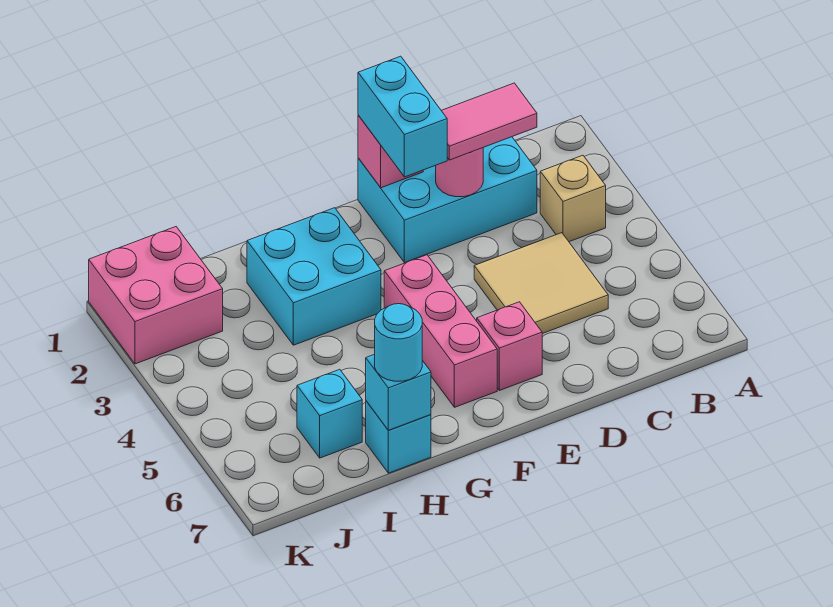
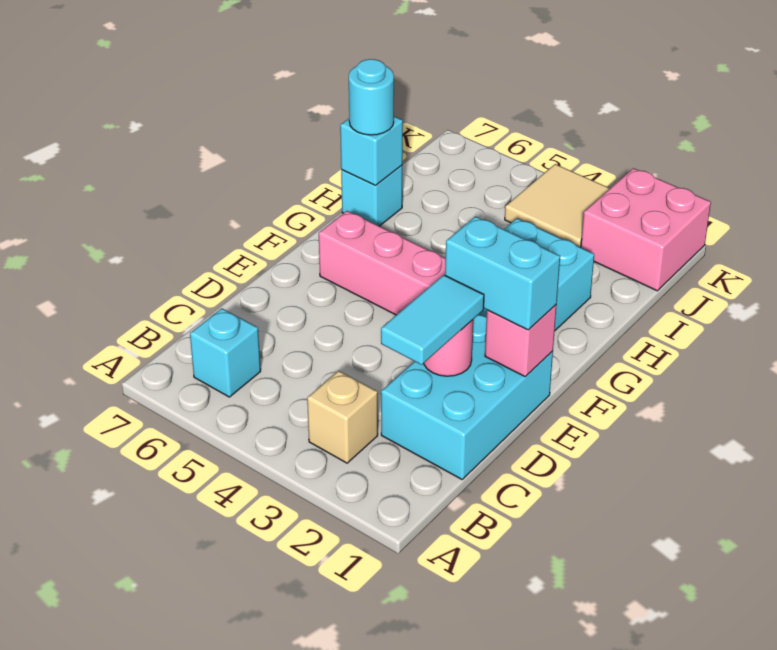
pink 1x2 tile [441,83,537,160] -> cyan 1x2 tile [381,275,484,365]
tan 2x2 tile [474,233,608,334] -> tan 2x2 tile moved to [505,164,610,248]
pink 1x1 brick [477,302,542,391] -> none
cyan 1x1 brick [297,369,362,458] -> cyan 1x1 brick moved to [190,308,261,397]

